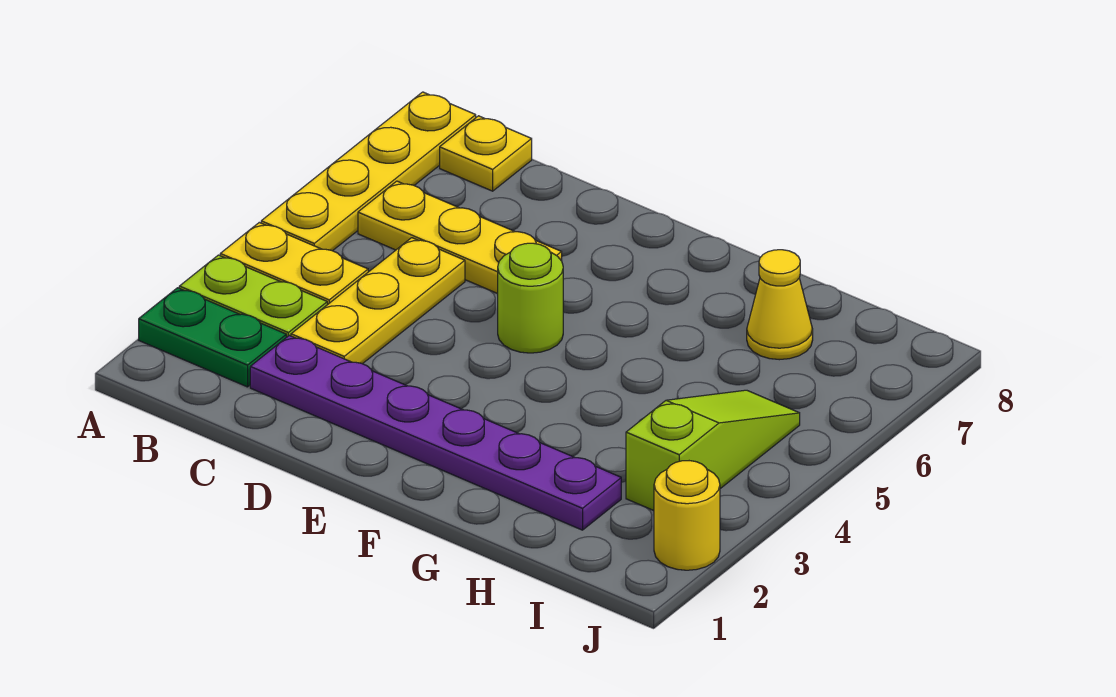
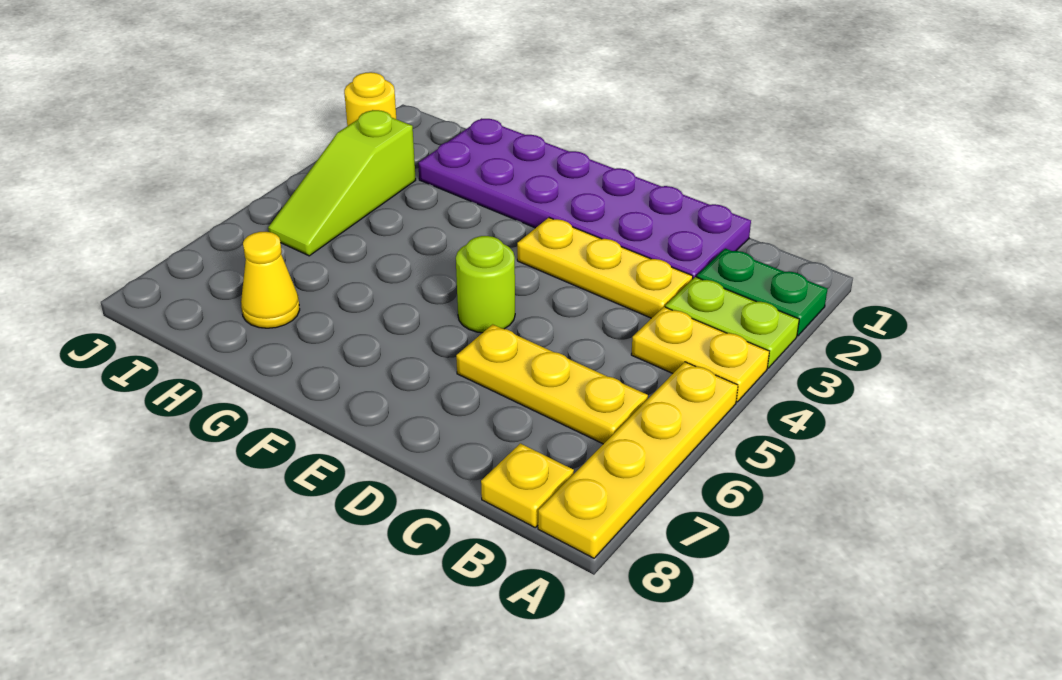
purple 1x6 plate [250,336,621,530] -> purple 2x6 plate [418,118,751,278]
yellow 1x3 plate [291,238,465,364] -> yellow 1x3 plate turned to [517,218,693,318]

